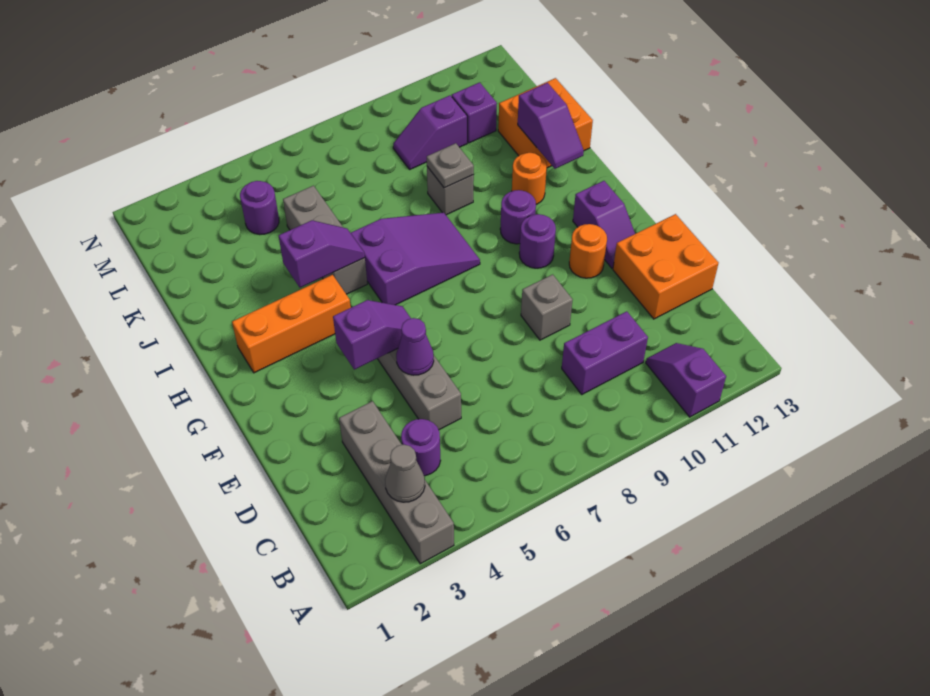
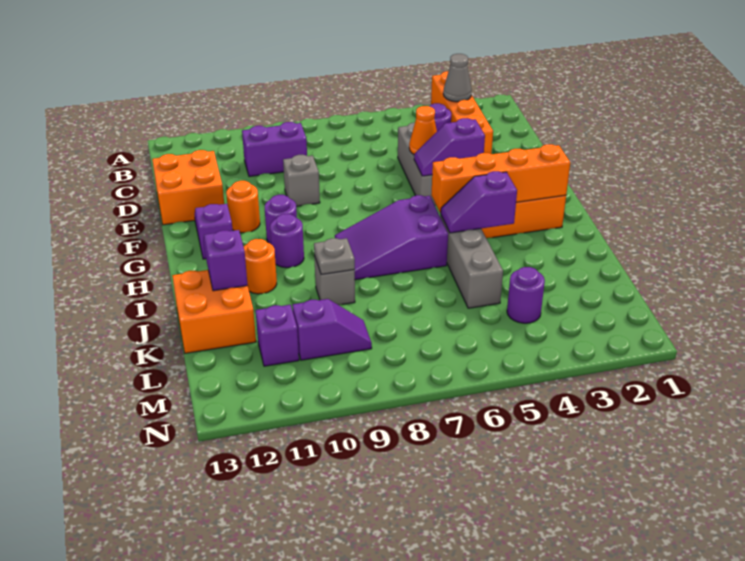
grey 1x4 brick [339,401,454,564] -> orange 1x4 brick [431,71,493,154]
purple 1x2 slope [646,343,726,417] -> none
purple 1x1 cone [396,318,434,375] -> orange 1x1 cone [409,106,437,154]
none -> orange 1x4 brick [431,144,570,213]

